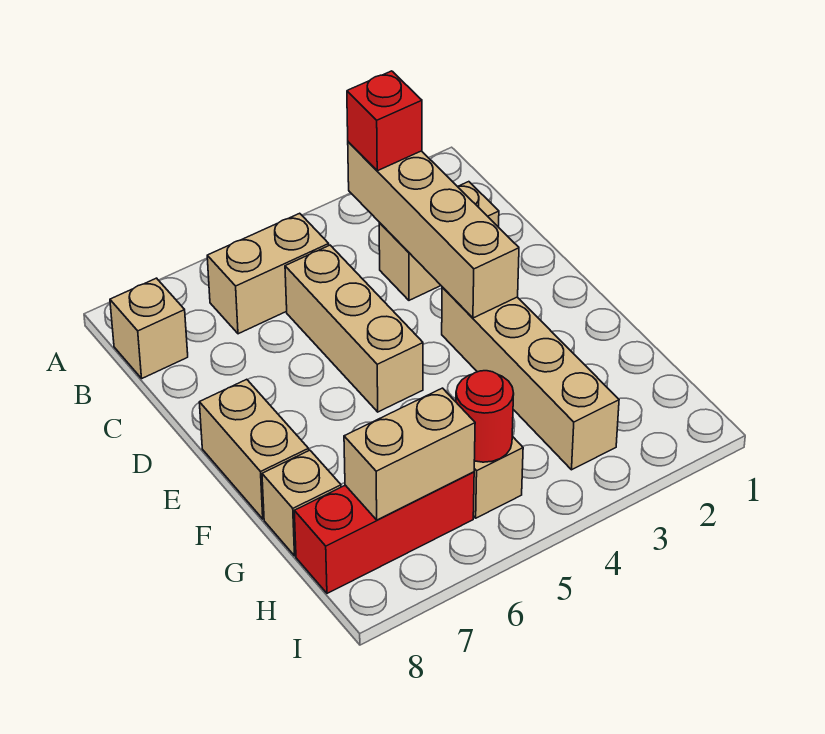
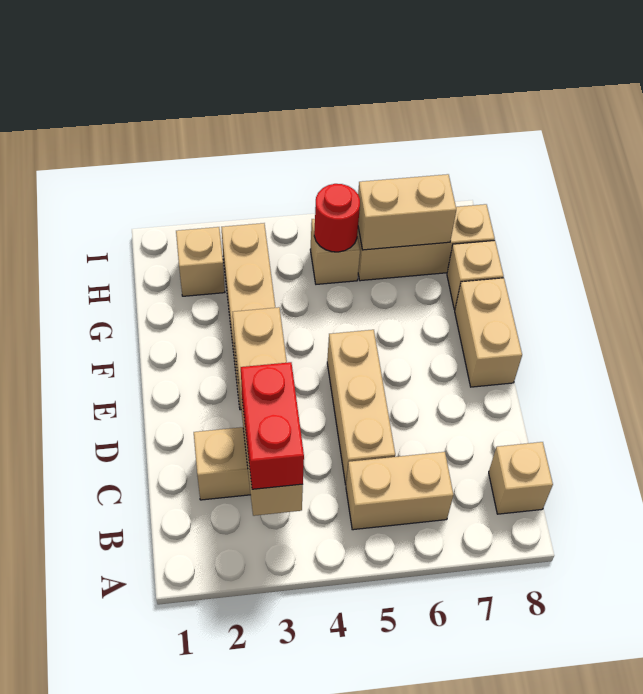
red 1x1 brick [347,71,422,171] -> red 1x2 brick [241,362,304,489]
none -> tan 1x1 brick [176,227,225,296]
red 1x3 brick [294,472,474,593] -> tan 1x3 brick [357,204,495,281]

